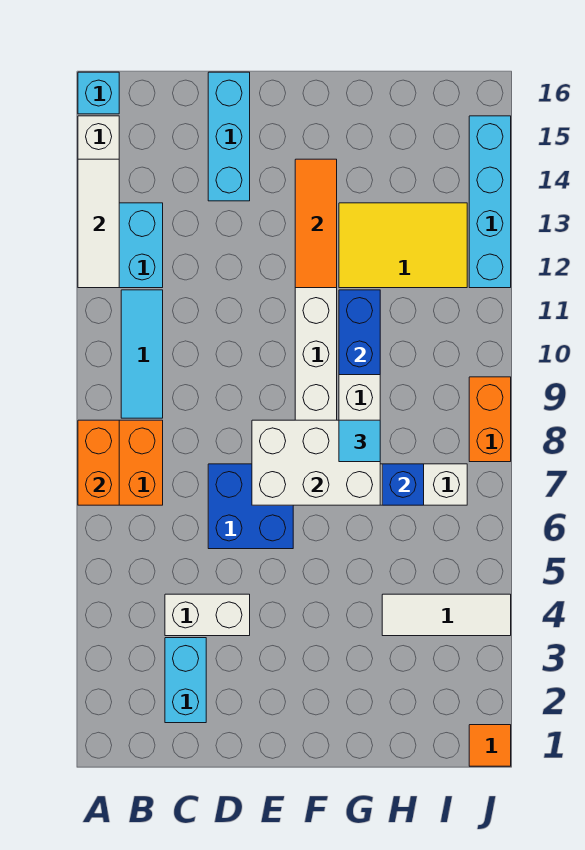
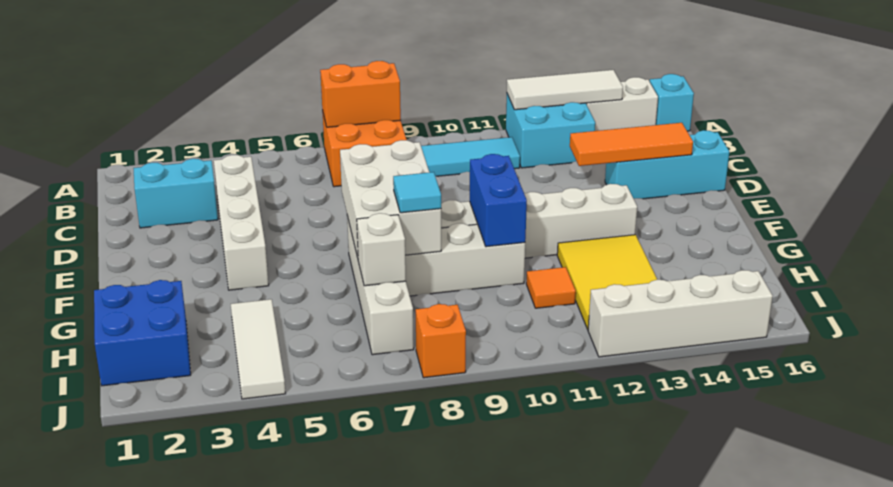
white 1x2 brick [165,594,250,636] -> white 1x4 brick [214,155,269,290]
blue 2x2 brick [208,464,293,549] -> blue 2x2 brick moved to [94,280,191,386]
orange 1x3 tile [295,159,337,288] -> orange 1x3 tile moved to [570,123,693,166]
blue 1x2 brick [339,290,380,375] -> blue 1x2 brick turned to [470,154,527,247]
blue 1x1 brick [382,464,424,505] -> white 1x1 brick [357,213,406,286]
orange 1x1 tile [469,725,511,766] -> orange 1x1 tile moved to [526,267,576,308]
orange 1x2 brick [469,377,511,462] -> orange 1x1 brick [416,304,466,378]
cyan 1x4 brick [469,116,511,288] -> white 1x4 brick [588,270,773,357]

